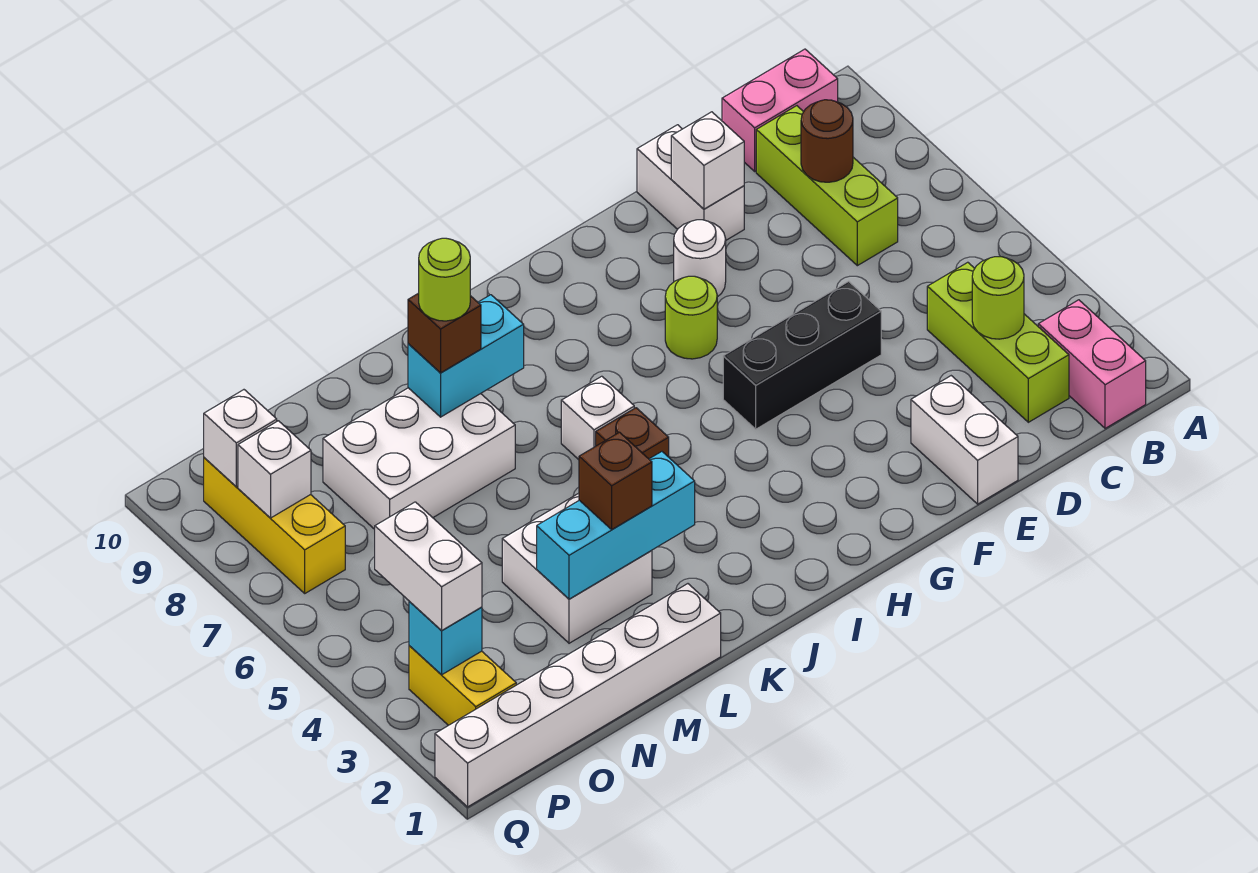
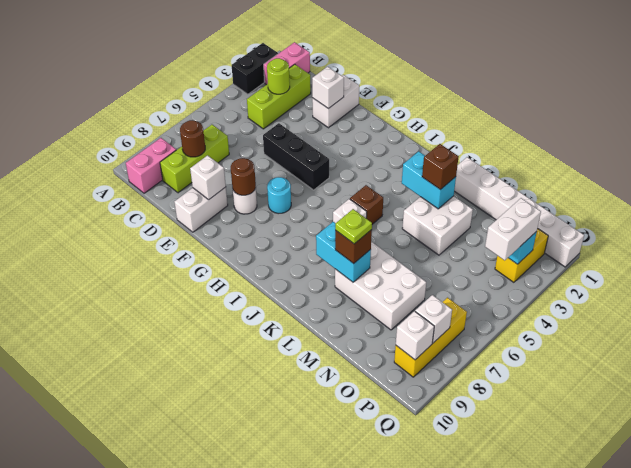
none -> black 1x2 brick [232,43,278,94]
pink 1x2 brick [722,49,838,171] -> pink 1x2 brick turned to [126,138,176,193]
none -> white 1x1 brick [312,67,344,109]
none -> brown 1x1 round brick [231,158,256,195]
lime 1x1 round brick [665,276,717,359] -> cyan 1x1 round brick [267,177,291,214]
cyan 1x3 brick [537,452,695,599] -> cyan 1x2 brick [402,151,456,209]
lime 1x1 round brick [419,238,470,321] -> lime 1x1 plate [335,209,372,244]

